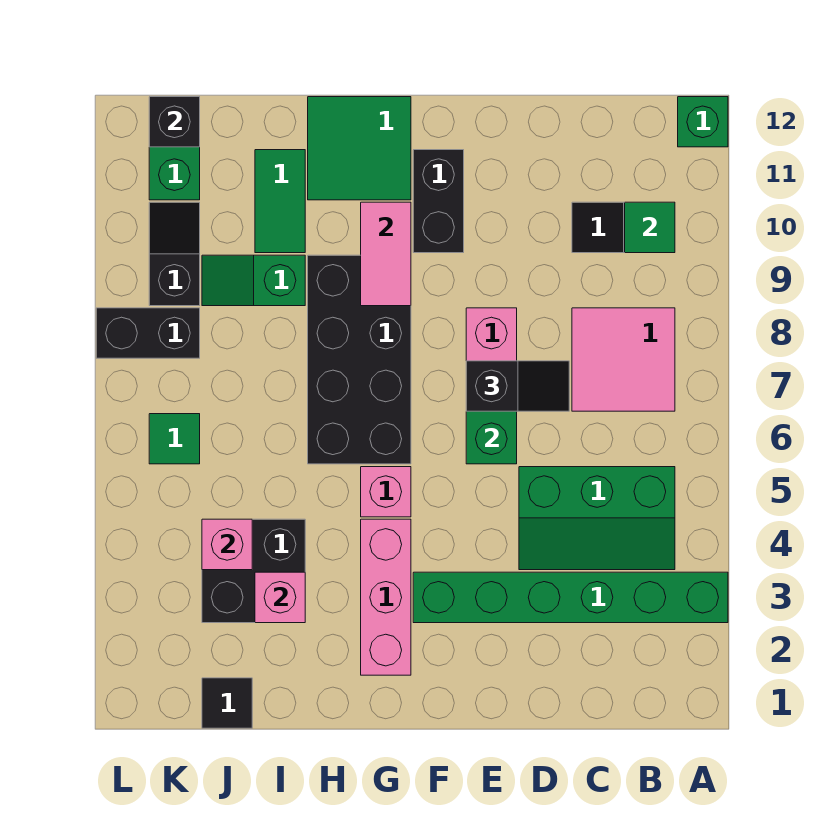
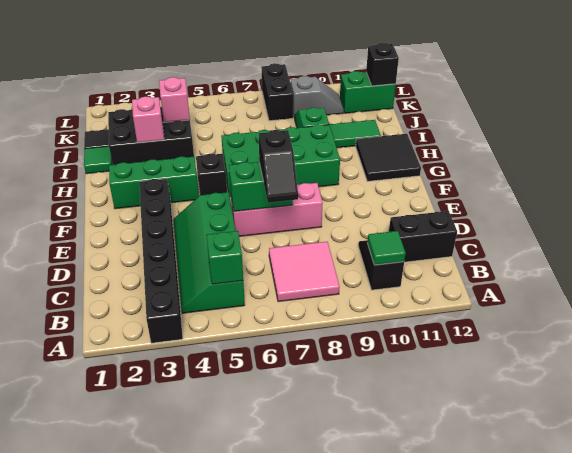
green 1x6 brick [413,572,728,623] -> black 1x6 brick [139,179,183,343]
green 1x1 brick [678,97,728,147] -> green 1x1 brick moved to [206,231,243,284]
green 2x3 slope [519,467,675,570] -> green 2x4 slope [173,192,245,313]
black 1x2 brick [413,150,464,253] -> black 1x2 brick moved to [389,211,457,262]
pink 1x3 brick [361,519,411,675] -> green 1x3 brick [109,157,199,209]
pink 1x1 brick [361,467,411,517] -> black 1x1 brick [196,154,227,195]
black 2x4 brick [308,255,411,464] -> green 2x4 brick [221,124,340,196]
pink 1x2 tile [361,202,411,306] -> none
green 2x2 tile [308,97,411,200] -> black 2x2 tile [356,134,421,181]
black 2x2 brick [202,519,305,623] -> black 2x3 brick [108,107,194,165]
green 1x1 tile [149,414,200,464] -> green 1x1 tile moved to [84,146,112,174]
black 1x2 slope [149,202,200,306] -> grey 1x2 slope [291,76,344,118]

